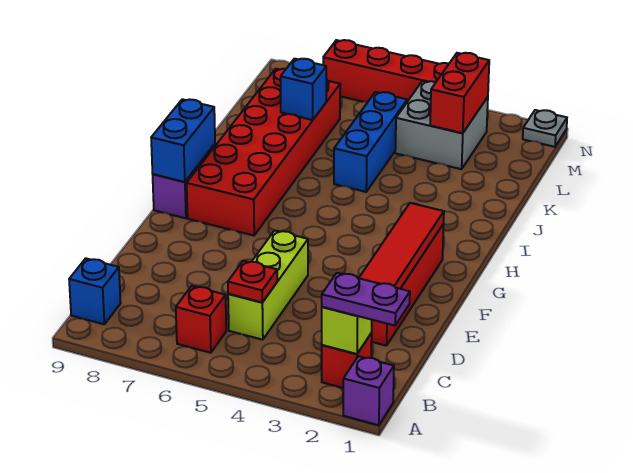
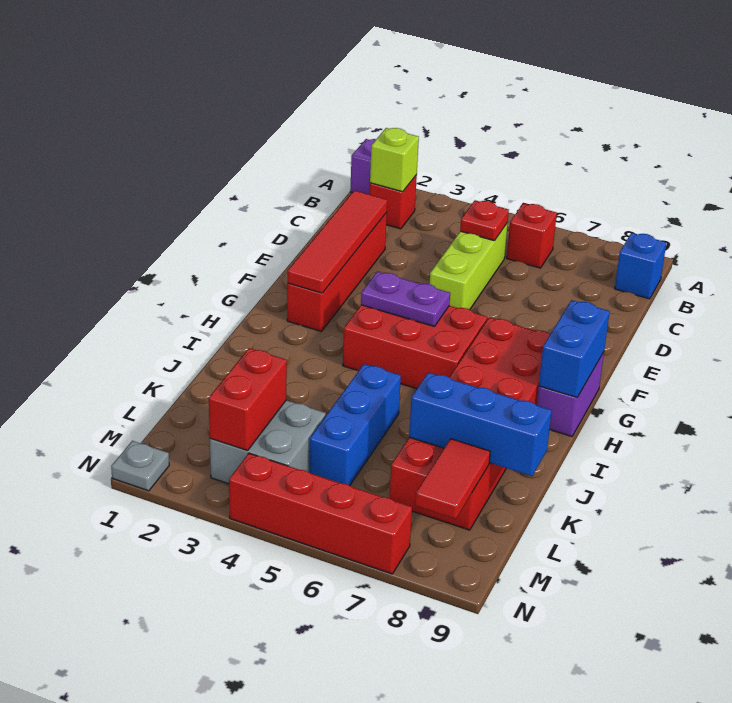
purple 1x2 plate [322,273,410,326] -> purple 1x2 plate moved to [361,272,450,327]
none -> red 2x3 brick [343,305,487,389]
blue 1x1 brick [281,59,326,120] -> blue 1x3 brick [409,373,552,476]
none -> red 1x2 tile [415,439,490,519]

